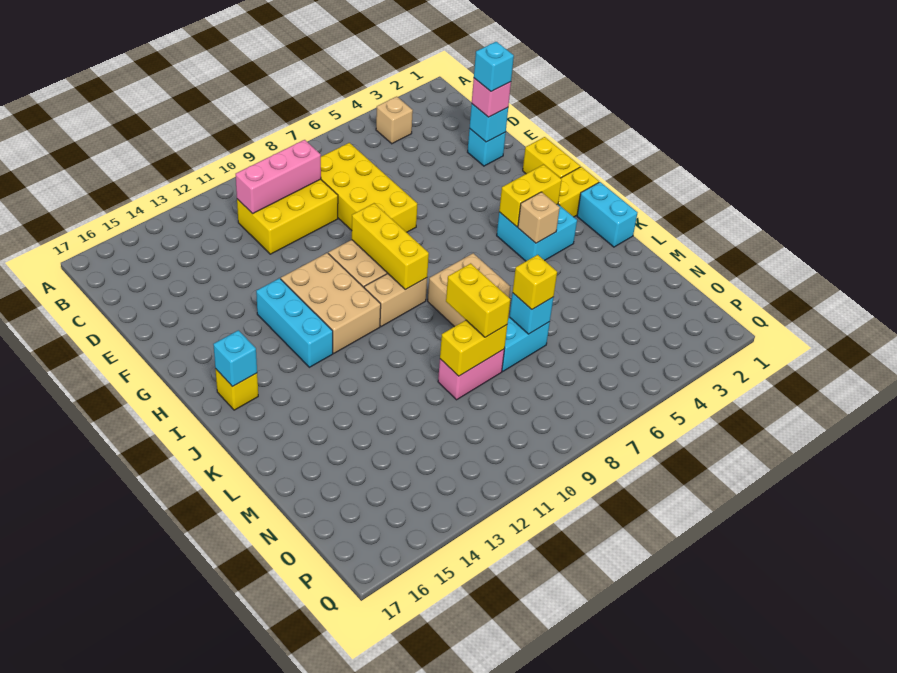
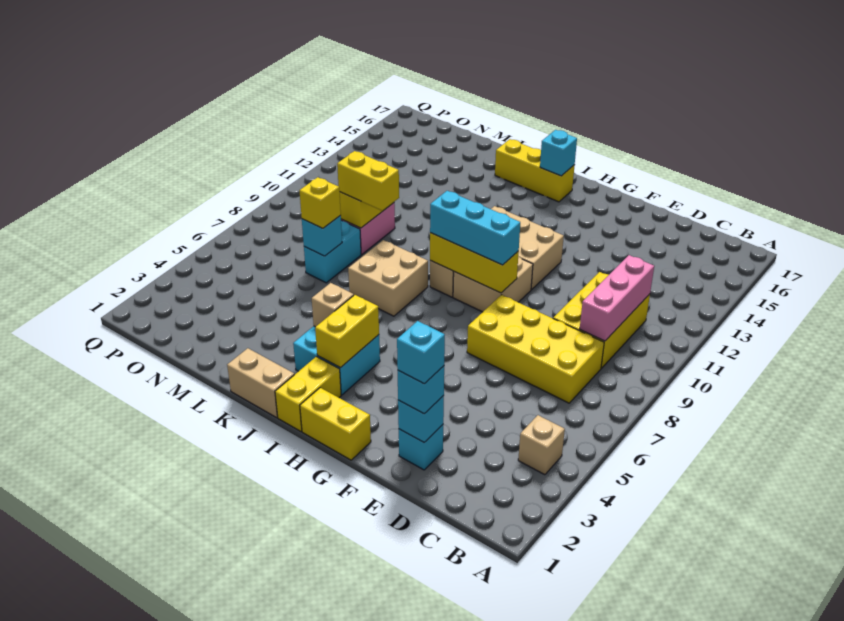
pink 1x1 brick [472,78,511,117] -> cyan 1x1 brick [398,366,444,414]
cyan 1x3 brick [256,278,333,367] -> cyan 1x3 brick moved to [430,191,520,265]
yellow 1x1 brick [215,369,258,410] -> yellow 1x3 brick [495,139,575,202]
cyan 1x2 brick [577,182,637,247] -> tan 1x2 brick [227,348,294,418]

